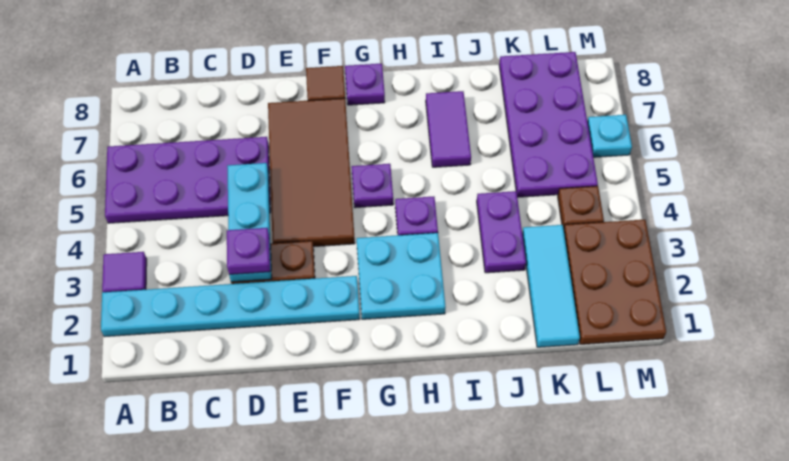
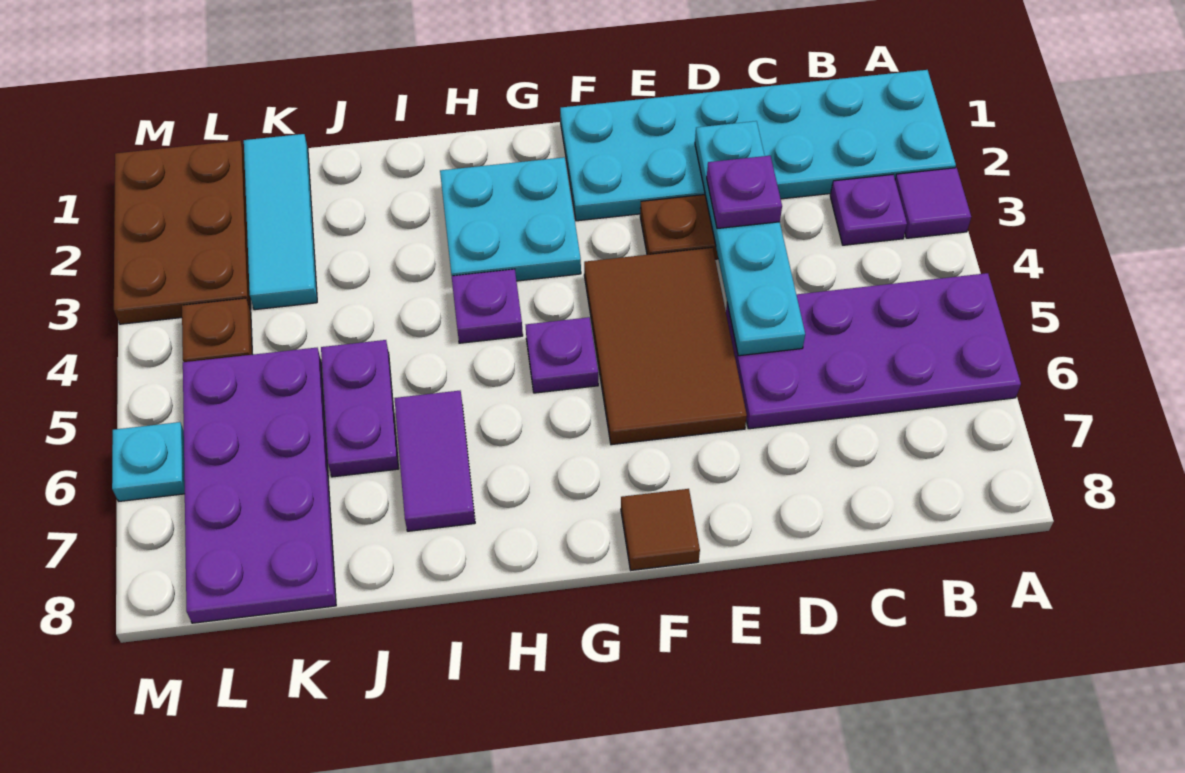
cyan 1x6 plate [101,276,360,337] -> cyan 2x6 plate [560,70,956,221]
cyan 1x3 plate [227,163,272,282] -> cyan 1x4 plate [695,121,805,356]
brown 2x4 tile [268,98,355,247] -> brown 2x3 tile [584,248,747,445]
purple 1x1 plate [345,64,385,105] -> purple 1x1 plate moved to [830,175,907,245]
purple 1x2 plate [477,191,526,273] -> purple 1x2 plate moved to [321,340,399,477]

